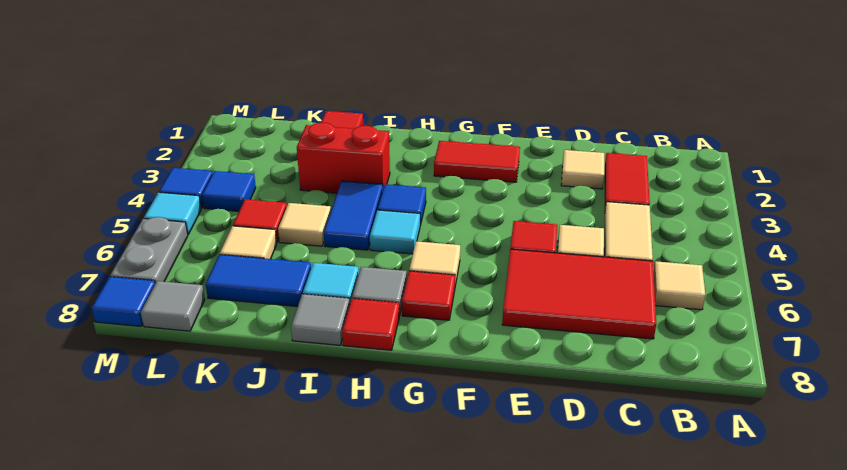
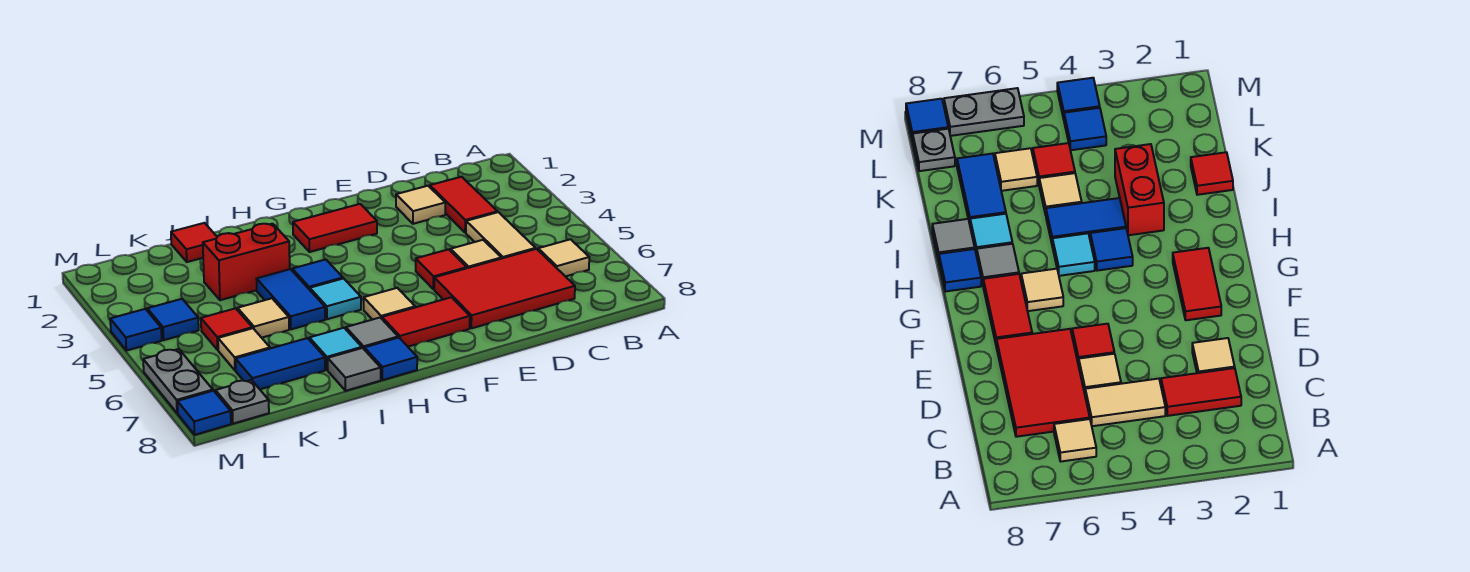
red 1x1 tile [402,271,455,320] -> red 1x2 tile [382,297,470,347]
red 1x1 tile [342,299,399,350] -> blue 1x1 tile [364,338,417,380]
grey 1x1 tile [141,281,205,331] -> grey 1x1 plate [216,380,269,424]
cyan 1x1 tile [144,192,201,235] -> none

